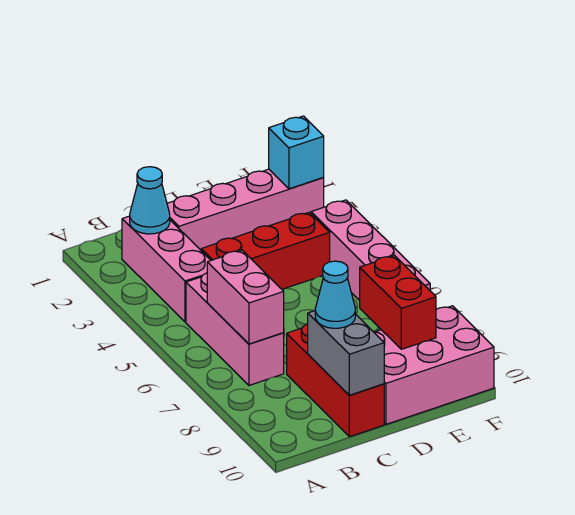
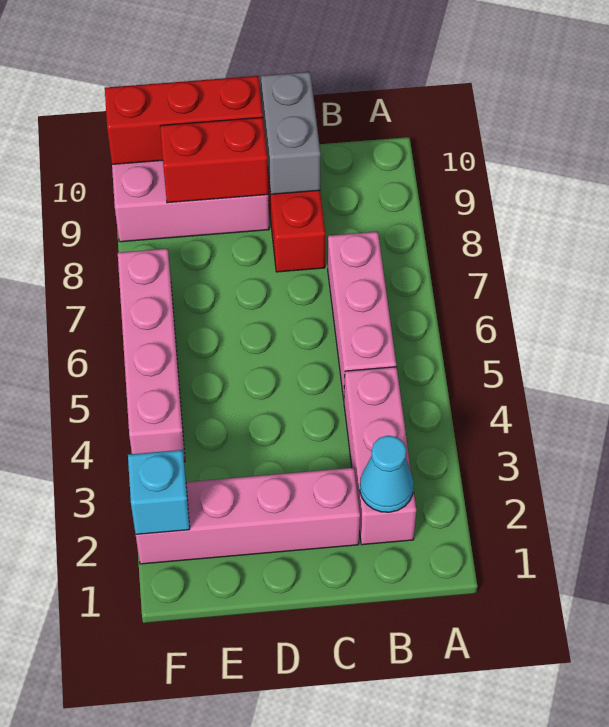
pink 1x2 brick [207,250,284,344] -> none
red 1x3 brick [201,212,330,289] -> red 1x3 brick moved to [105,76,263,164]
cyan 1x1 cone [315,261,355,328] -> none
red 1x2 brick [360,256,436,349] -> red 1x2 brick turned to [160,117,268,203]

